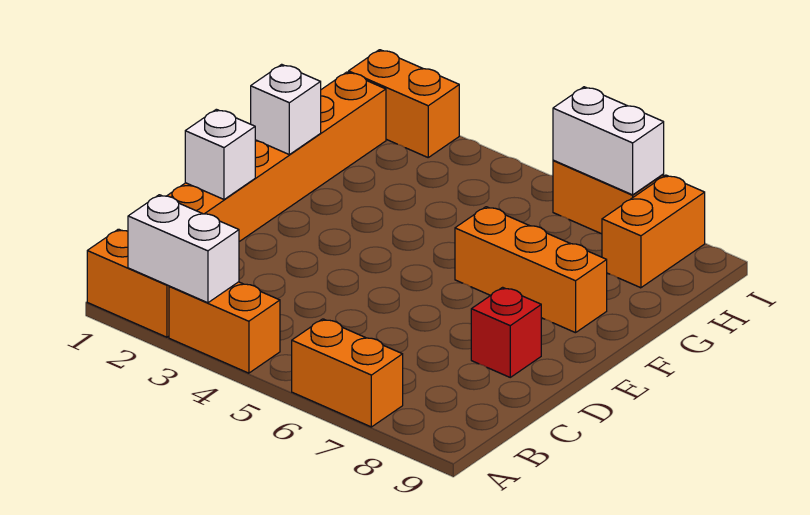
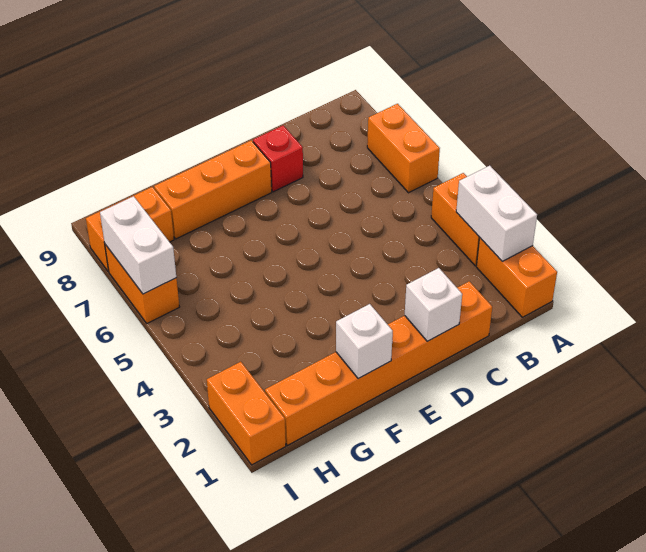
orange 1x3 brick [455,207,607,333] -> orange 1x3 brick turned to [154,140,272,239]

